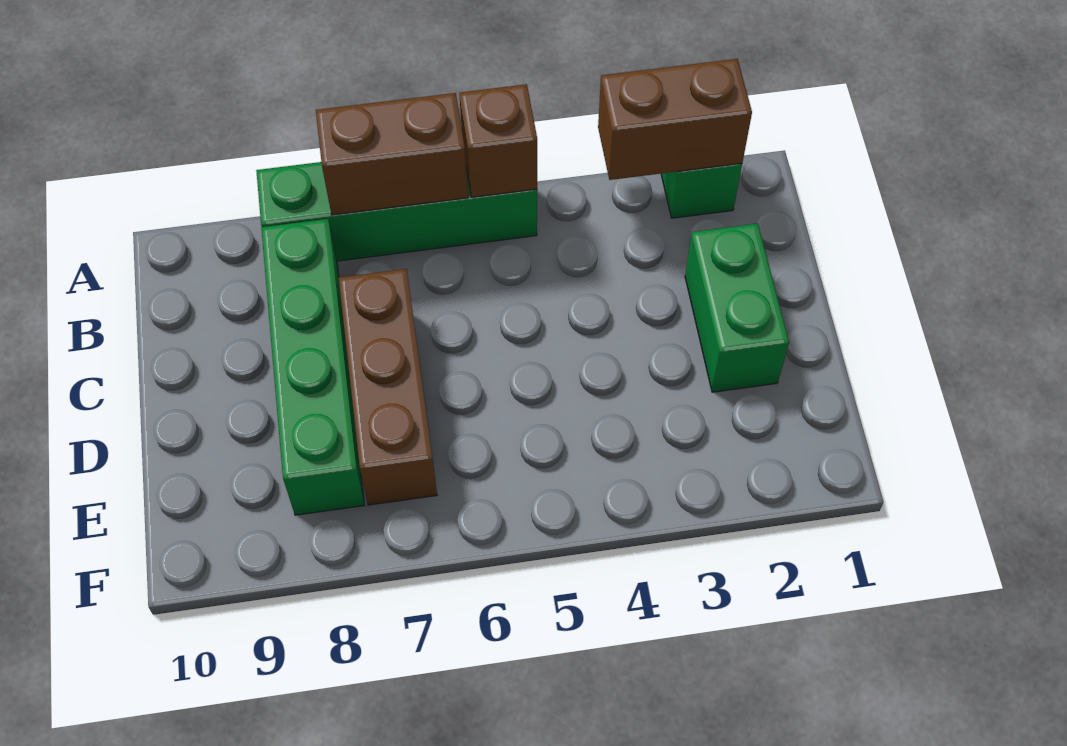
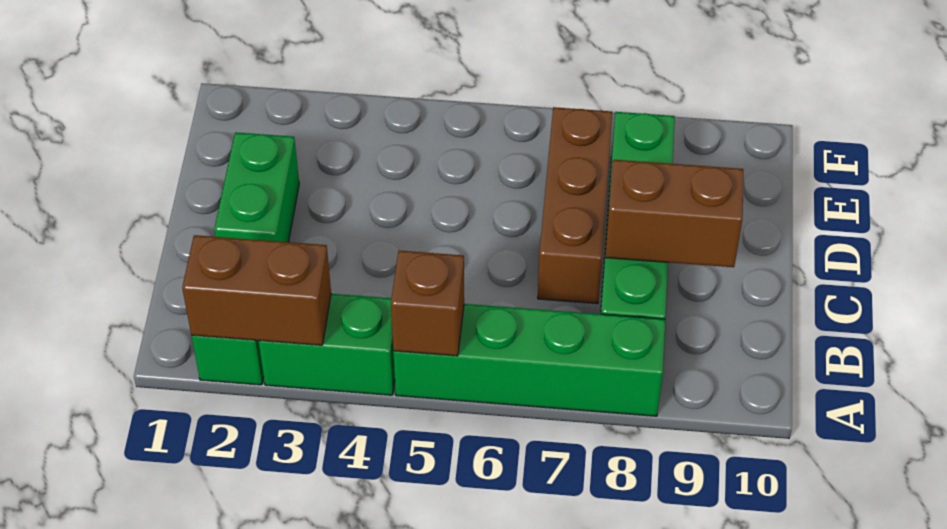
none -> green 1x2 brick [259,294,395,395]
brown 1x2 brick [316,93,468,215] -> brown 1x2 brick moved to [605,160,743,267]

